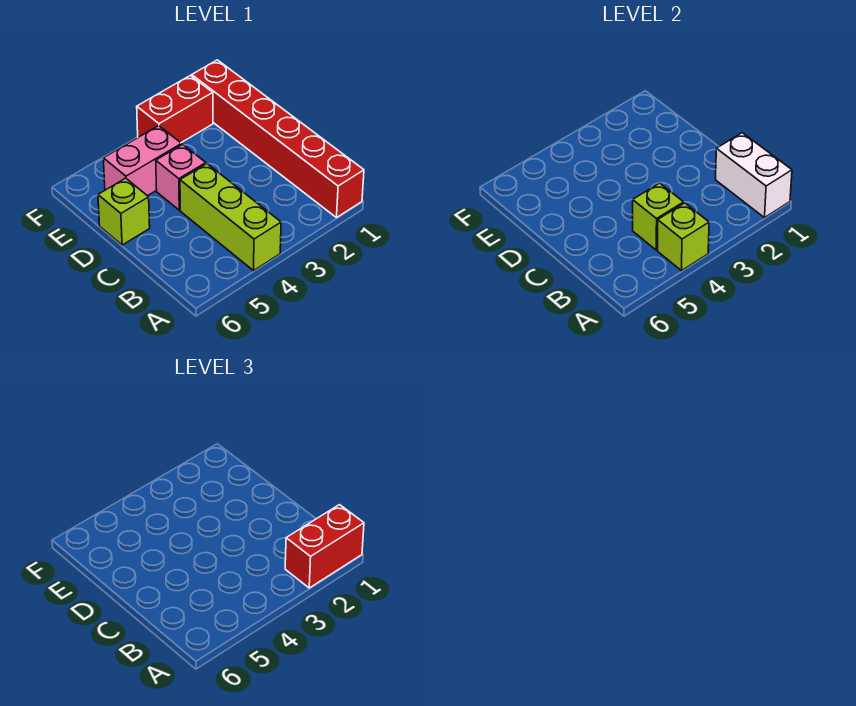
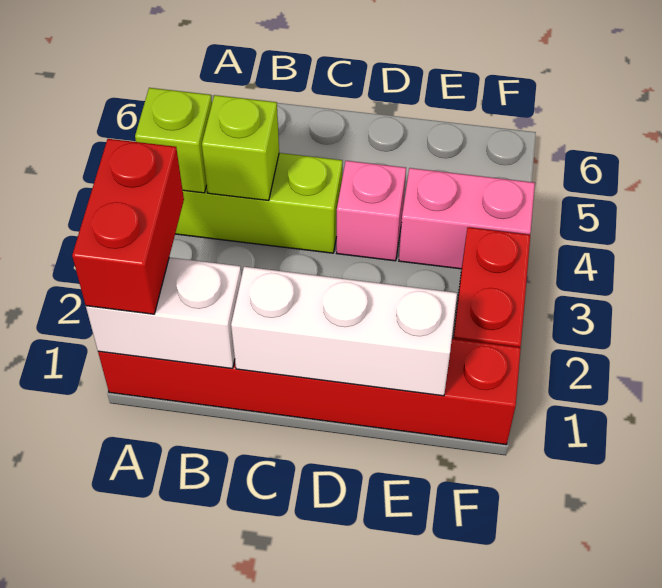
none -> white 1x3 brick [231,267,457,396]
lime 1x1 brick [98,178,150,245] -> none
pink 1x2 brick [103,126,182,196] -> pink 1x2 brick turned to [399,168,535,269]

